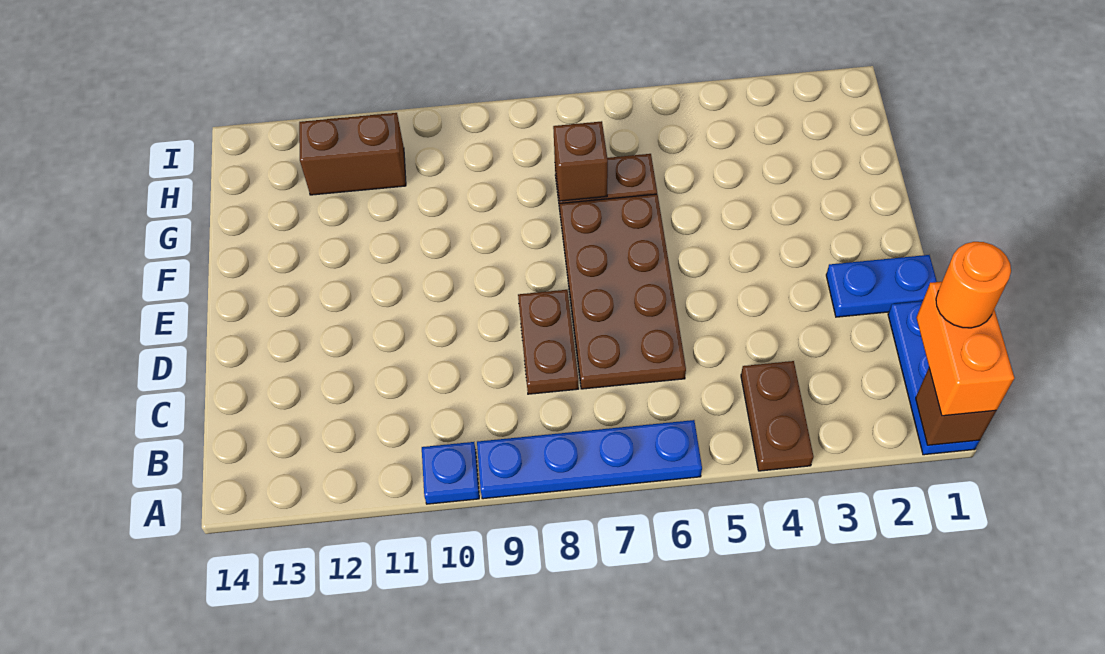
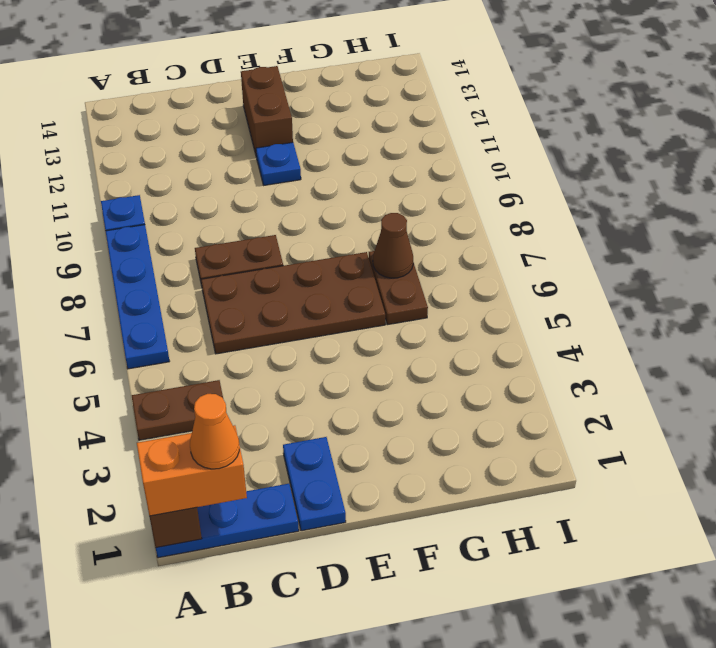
orange 1x1 round brick [936,242,1011,328] -> orange 1x1 cone [190,394,239,469]
none -> blue 1x1 plate [256,142,301,185]
brown 1x1 brick [553,121,608,201] -> brown 1x1 cone [373,213,413,278]
brown 1x2 brick [299,113,406,195] -> brown 1x2 brick moved to [241,66,293,157]

